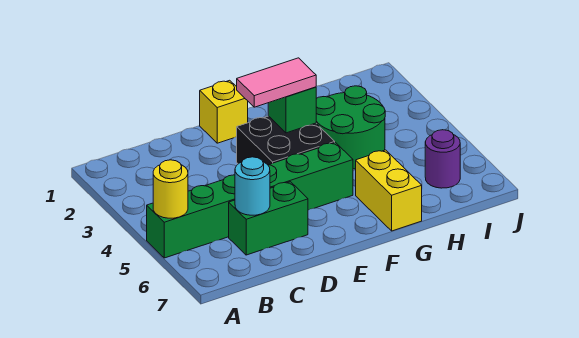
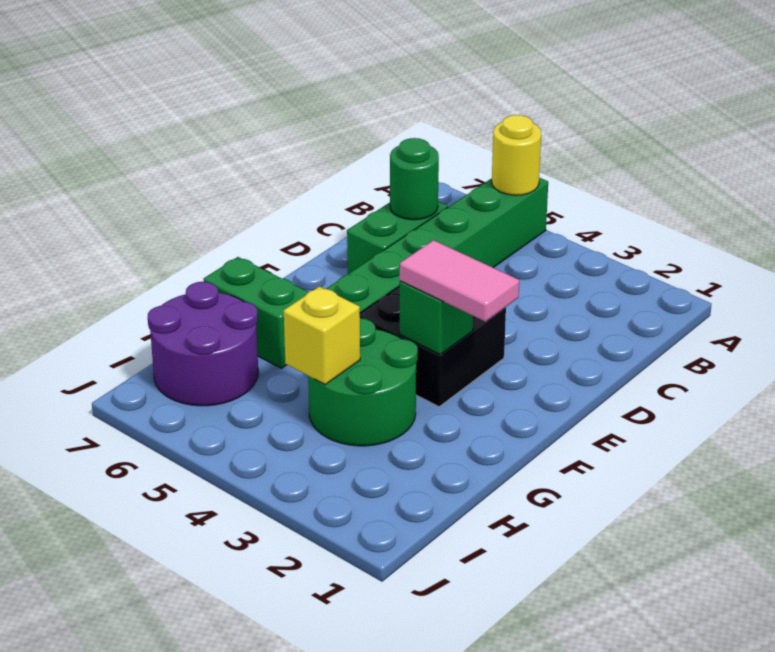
cyan 1x1 round brick [235,157,270,215] -> green 1x1 round brick [390,138,439,220]
yellow 1x1 brick [200,80,248,143] -> yellow 1x1 brick moved to [284,286,360,384]
pink 1x2 tile [237,58,316,107] -> pink 1x2 tile turned to [400,240,519,322]
yellow 1x2 brick [356,150,422,231] -> green 1x2 brick [204,257,308,368]
purple 1x1 round brick [425,130,460,188] -> purple 2x2 round brick [148,282,258,406]

